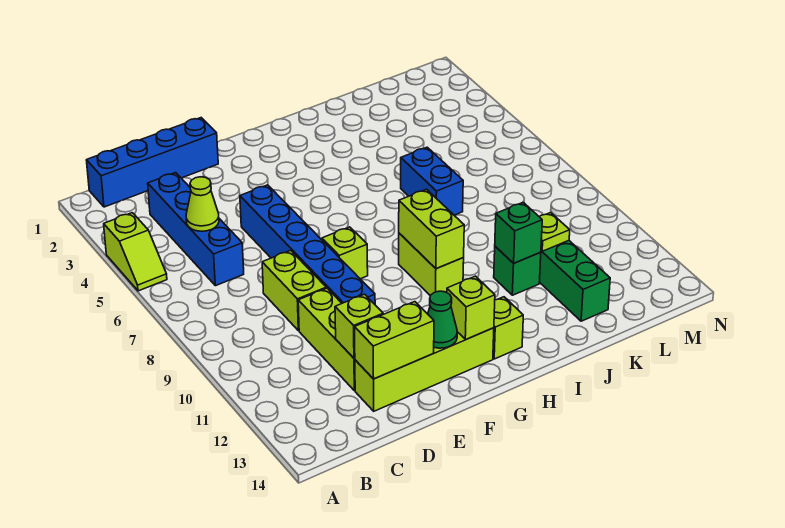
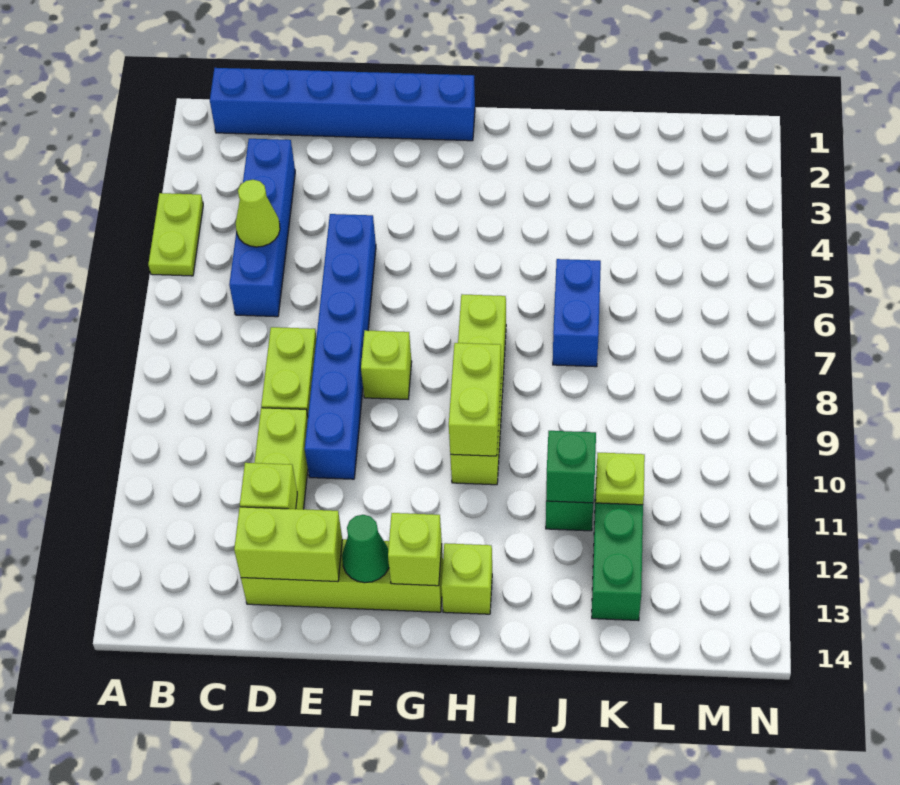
lime 1x2 slope [104,213,167,291] -> lime 1x2 plate [148,193,203,276]
blue 1x4 brick [86,118,218,207] -> blue 1x6 brick [210,68,475,141]
lime 1x2 brick [399,233,464,296] -> lime 1x4 brick [450,294,506,485]

